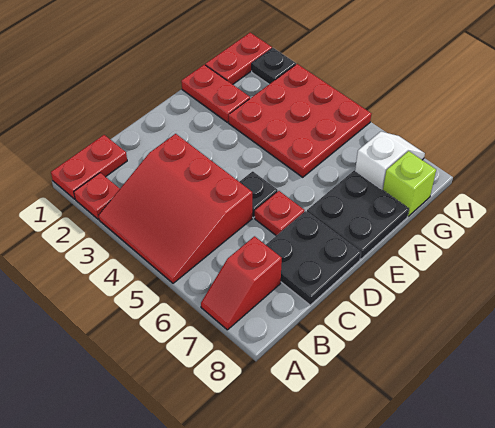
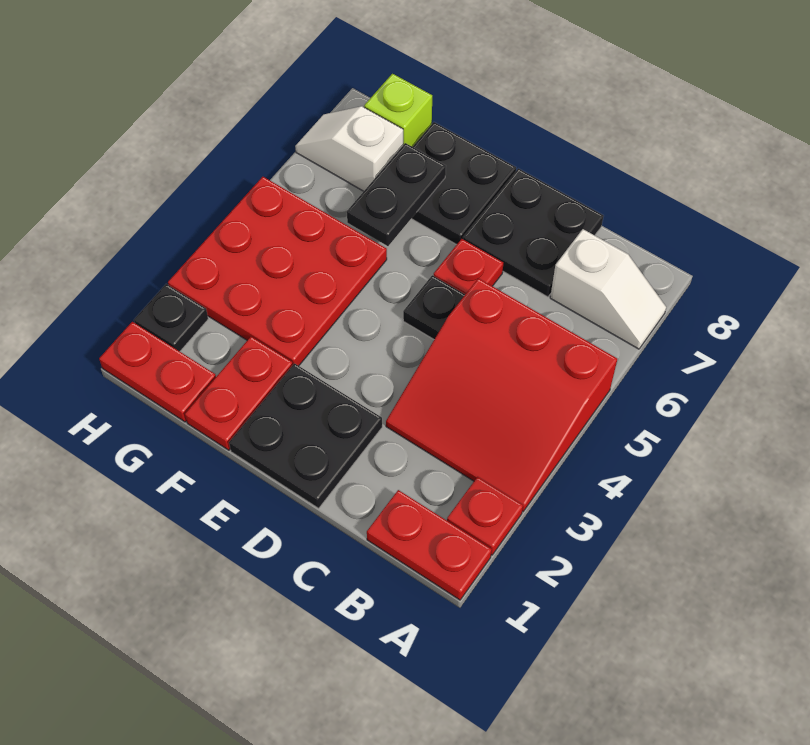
red 3x3 slope [98,134,252,283] -> red 3x3 slope turned to [386,278,617,511]
red 1x2 slope [201,236,282,330] -> white 1x2 slope [550,229,666,349]
none -> black 2x2 plate [229,363,382,508]
none -> black 1x2 plate [347,143,446,246]

